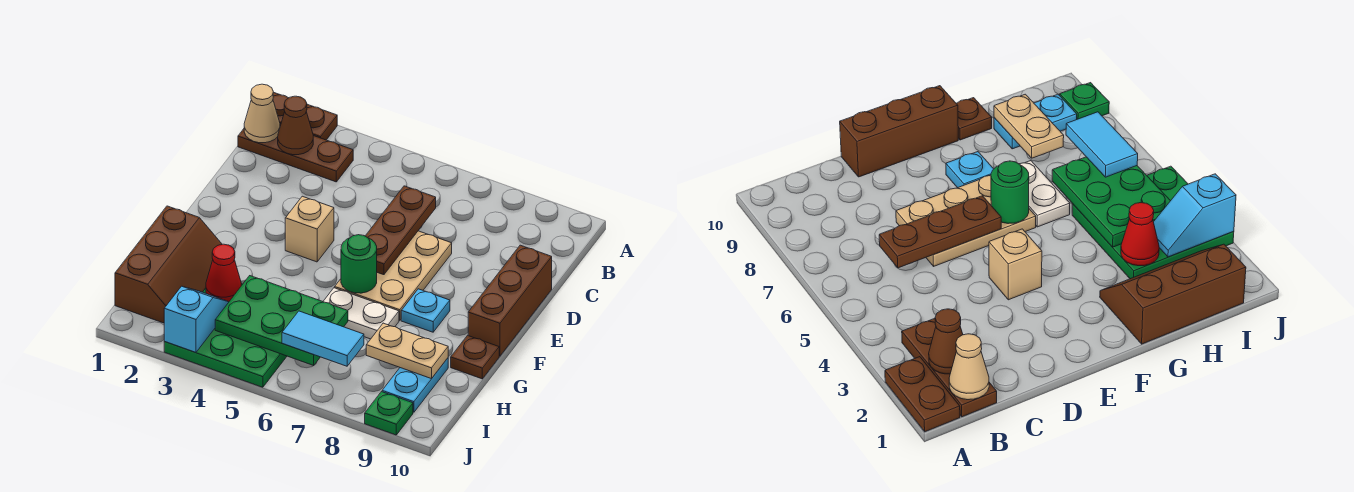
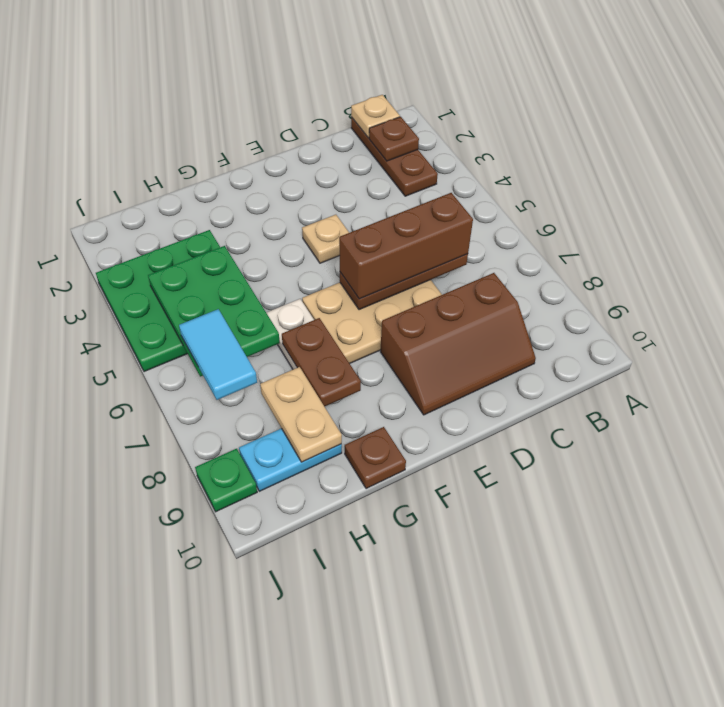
brown 1x2 plate [273,92,337,140] -> brown 1x2 plate moved to [282,318,361,407]
tan 1x1 cone [244,84,280,143] -> tan 1x1 plate [351,95,400,138]
brown 1x1 cone [278,96,313,155] -> brown 1x1 plate [369,117,419,161]
brown 1x3 brick [468,245,552,356] -> brown 1x3 brick moved to [339,193,473,299]
tan 1x1 brick [285,196,334,262] -> tan 1x1 plate [302,215,349,263]
green 1x1 round brick [341,235,377,293] -> none
cyan 1x1 plate [401,289,450,332] -> none
brown 2x3 slope [115,206,222,323] -> brown 2x3 slope moved to [381,273,536,415]
red 1x1 cone [206,244,241,302] -> none
cyan 1x2 slope [164,286,229,352] -> none

